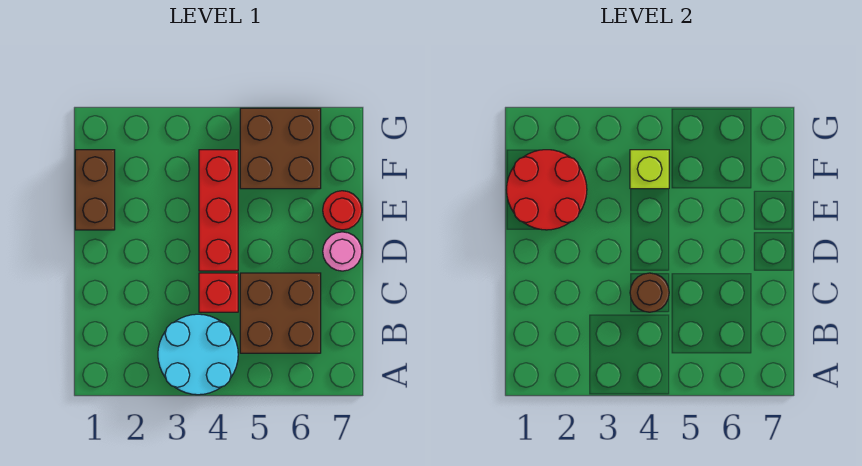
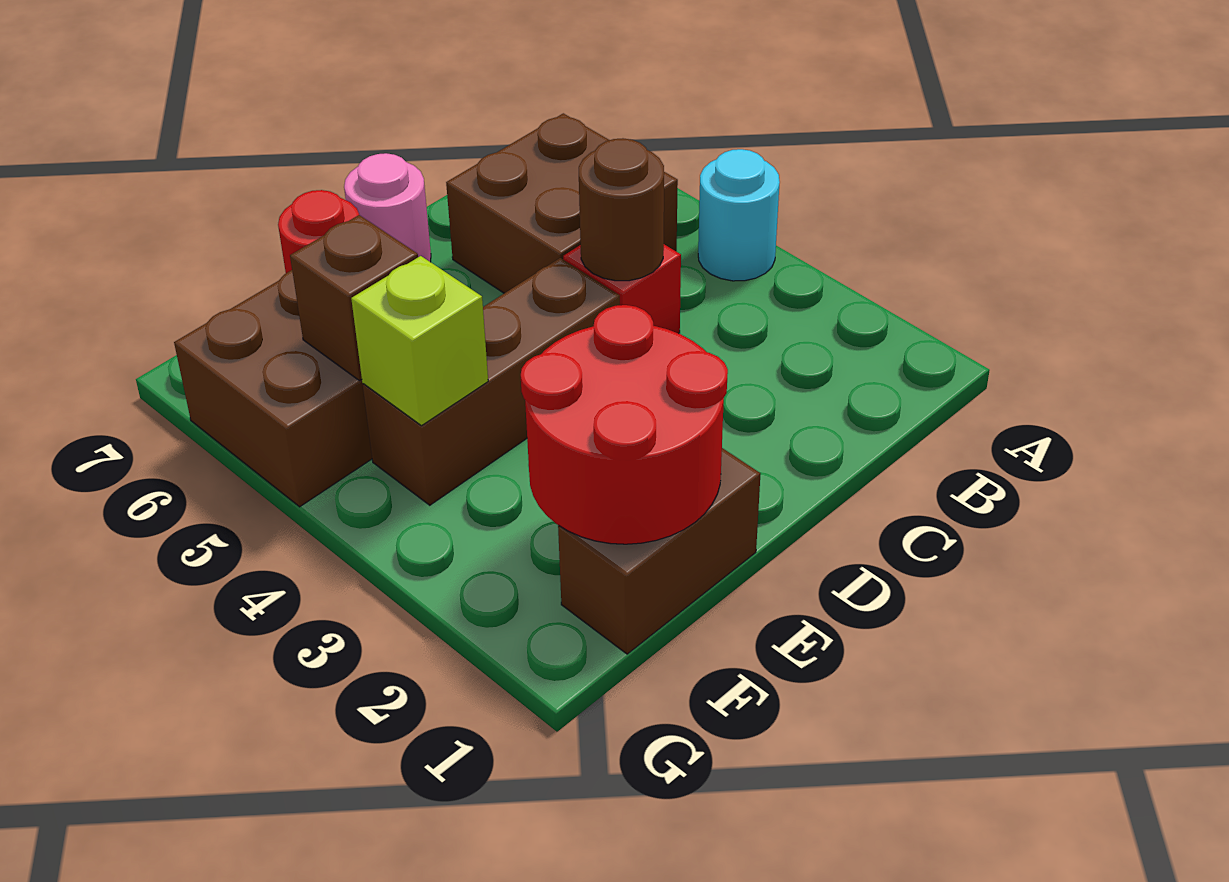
cyan 2x2 round brick [158,314,238,395] -> cyan 1x1 round brick [698,149,780,281]
red 1x3 brick [199,150,238,271] -> brown 1x3 brick [363,258,620,505]
none -> brown 1x1 brick [290,215,418,381]

